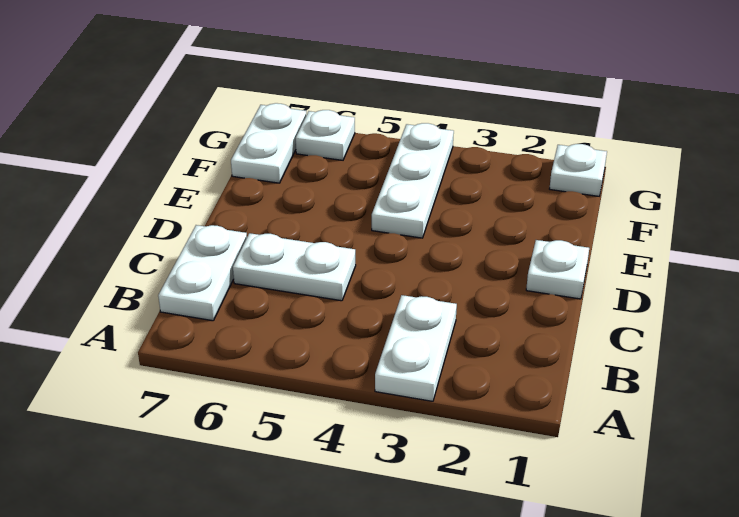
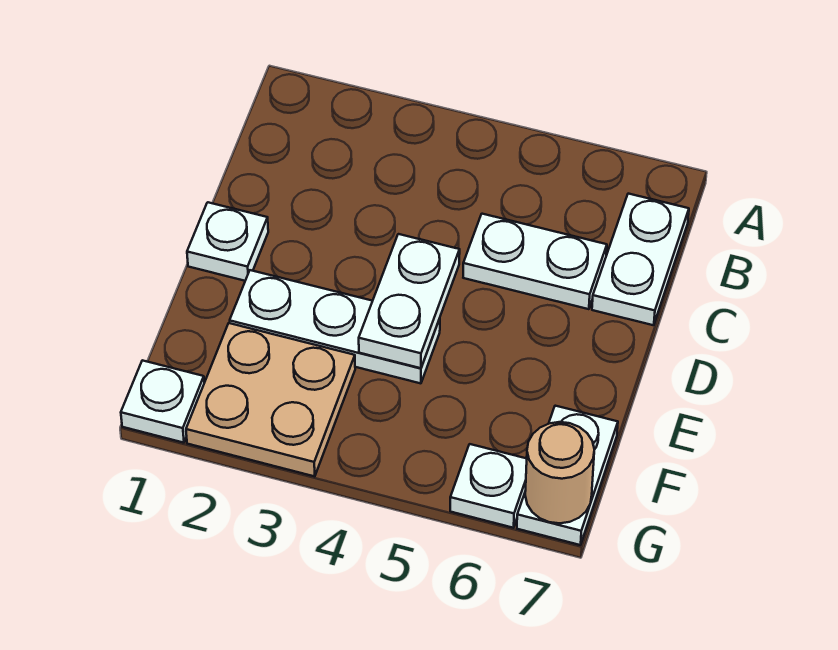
white 1x2 plate [375,295,457,401] -> white 1x2 plate moved to [359,234,460,368]
white 1x3 plate [372,123,454,238] -> white 1x3 plate turned to [230,270,440,383]
none -> tan 2x2 plate [186,323,355,477]
none -> tan 1x1 round brick [525,422,594,523]

